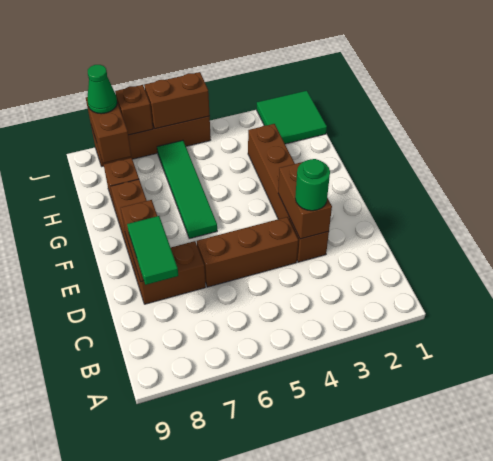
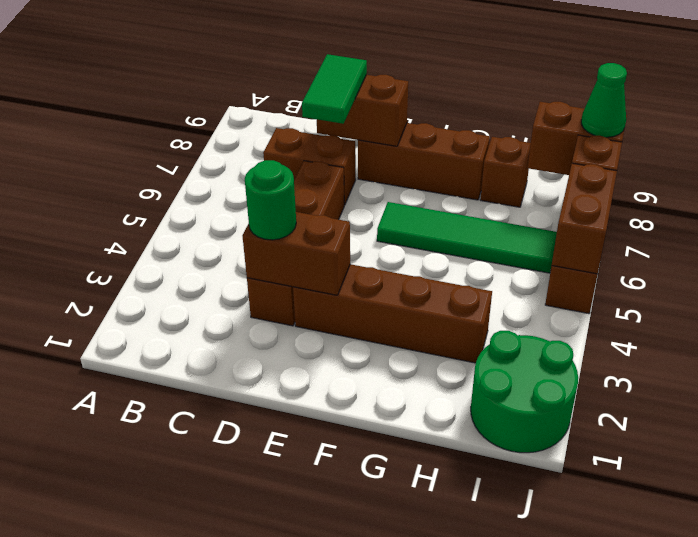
green 1x2 tile [127,216,178,285] -> green 1x2 tile turned to [302,54,367,124]
brown 1x2 brick [133,241,206,304] -> brown 1x2 brick turned to [263,128,356,205]
green 2x2 tile [257,91,327,144] -> green 2x2 round brick [471,331,578,453]

